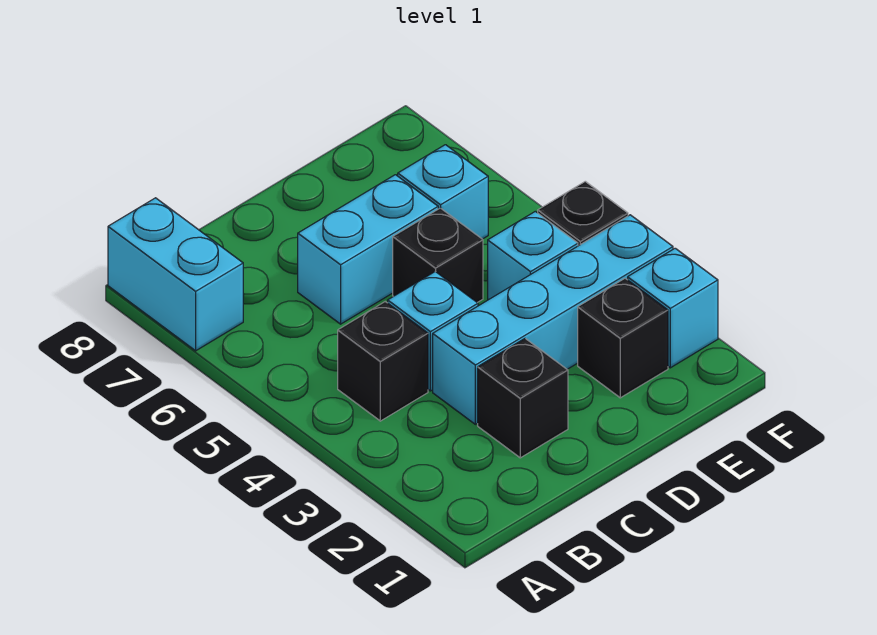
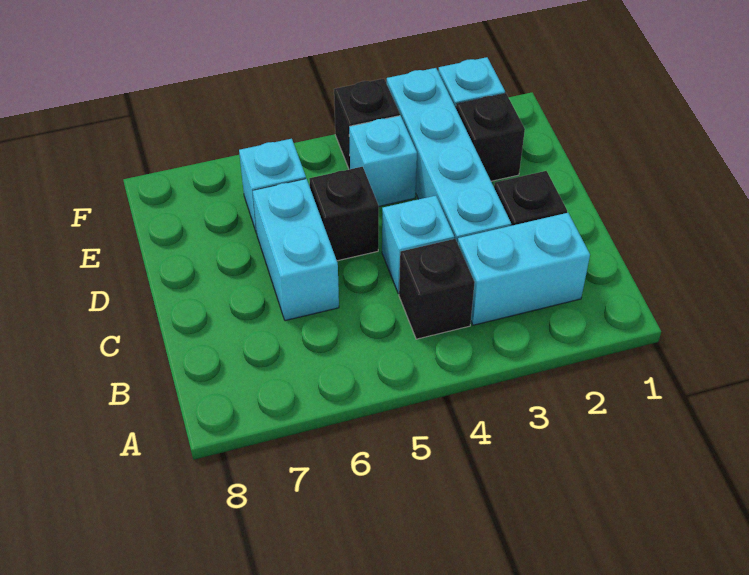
cyan 1x2 brick [108,198,243,351] -> cyan 1x2 brick moved to [458,213,590,325]

